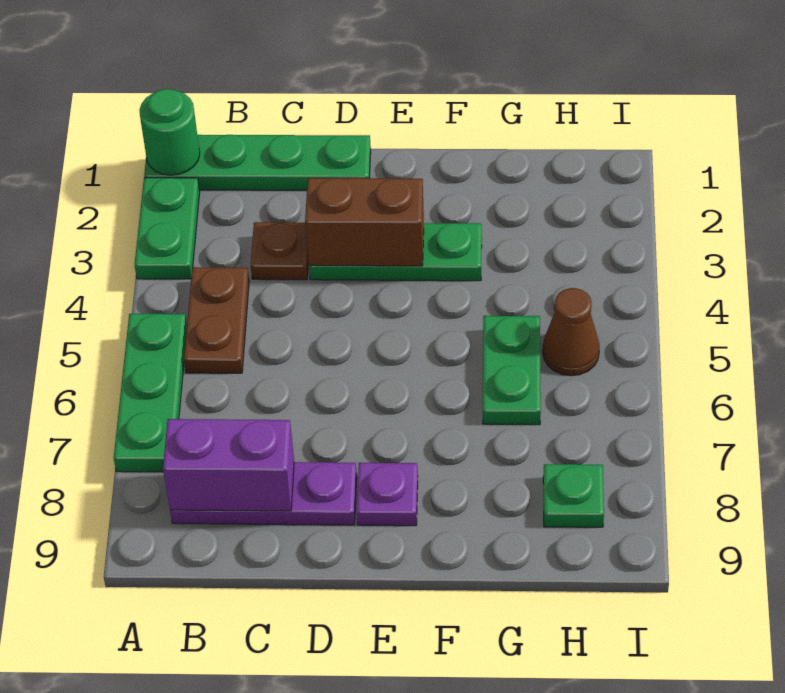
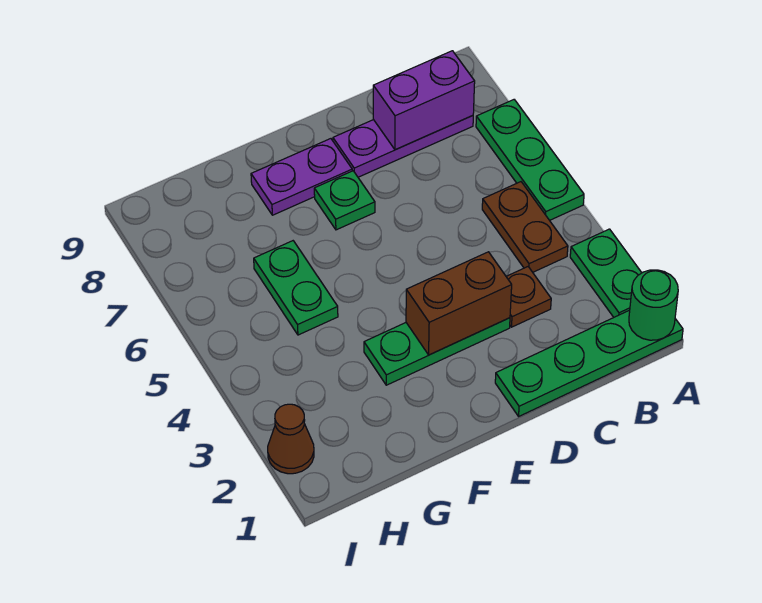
purple 1x1 plate [357,463,418,526] -> purple 1x2 plate [251,139,352,215]
brown 1x1 cone [543,288,600,376] -> brown 1x1 cone moved to [268,404,314,474]
green 1x1 plate [543,464,604,527] -> green 1x1 plate moved to [314,171,375,230]

